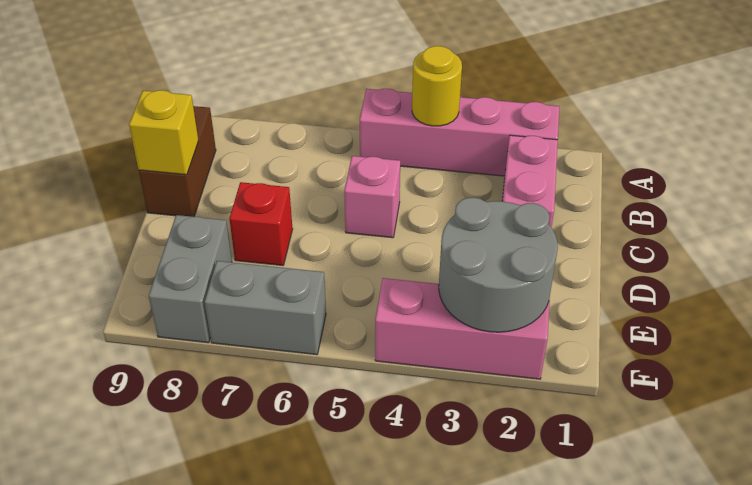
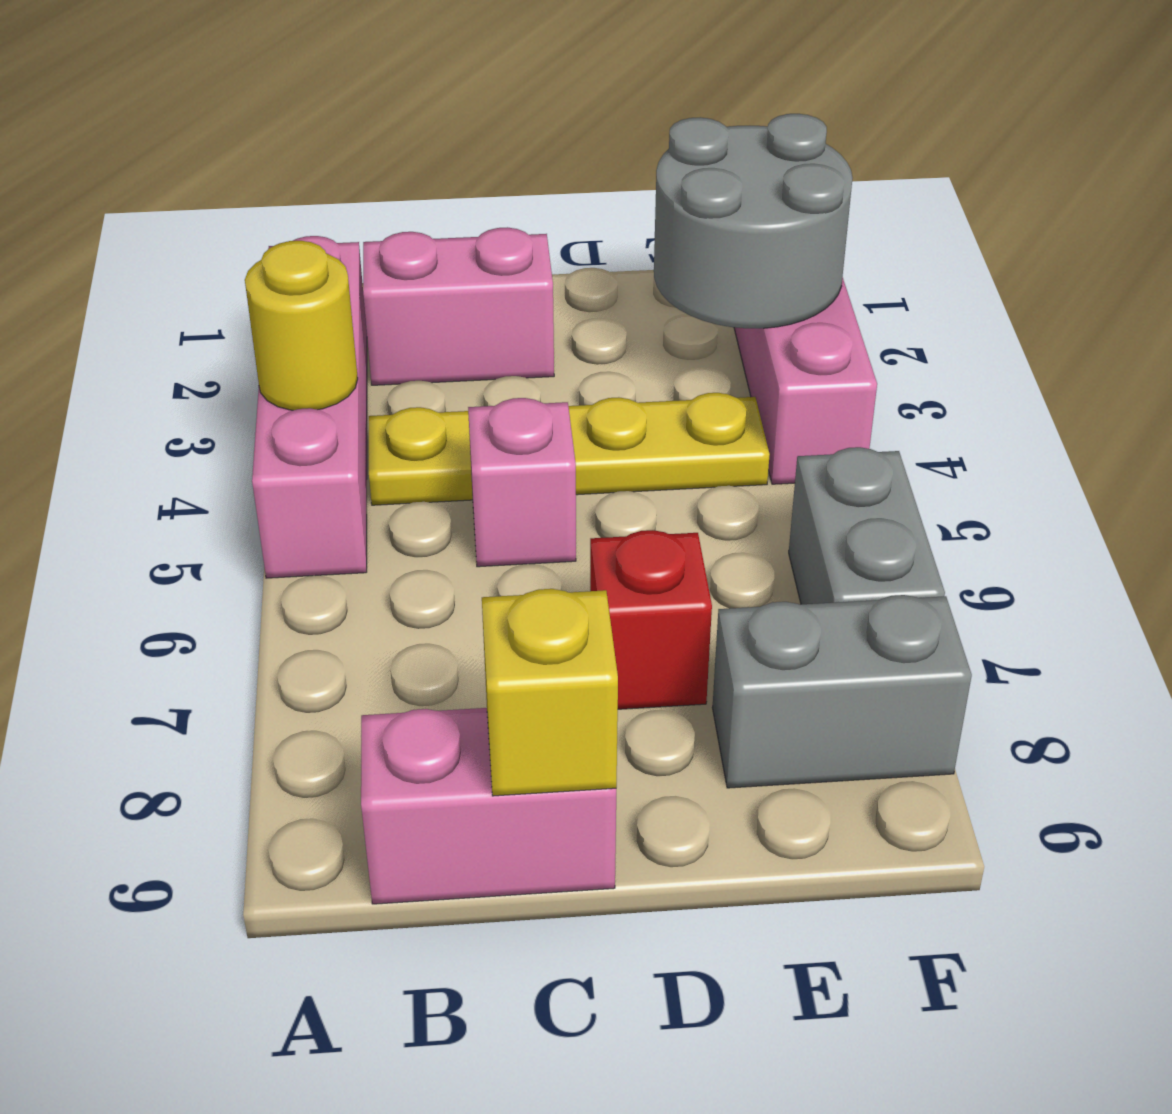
none -> yellow 1x4 plate [369,393,770,505]
brown 1x2 brick [139,106,216,217] -> pink 1x2 brick [361,708,616,904]

